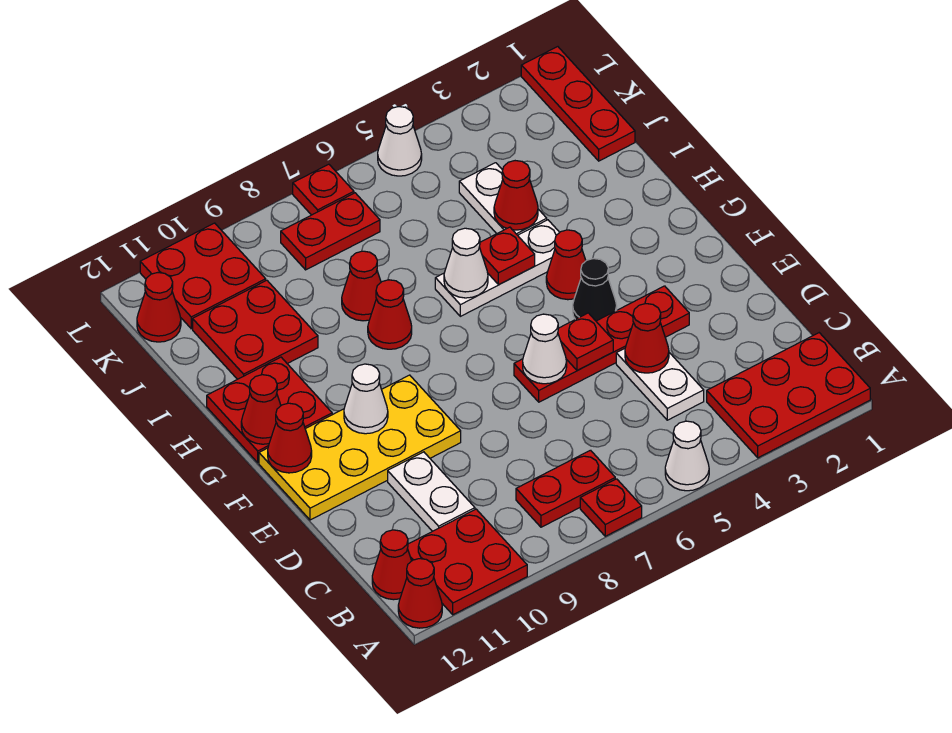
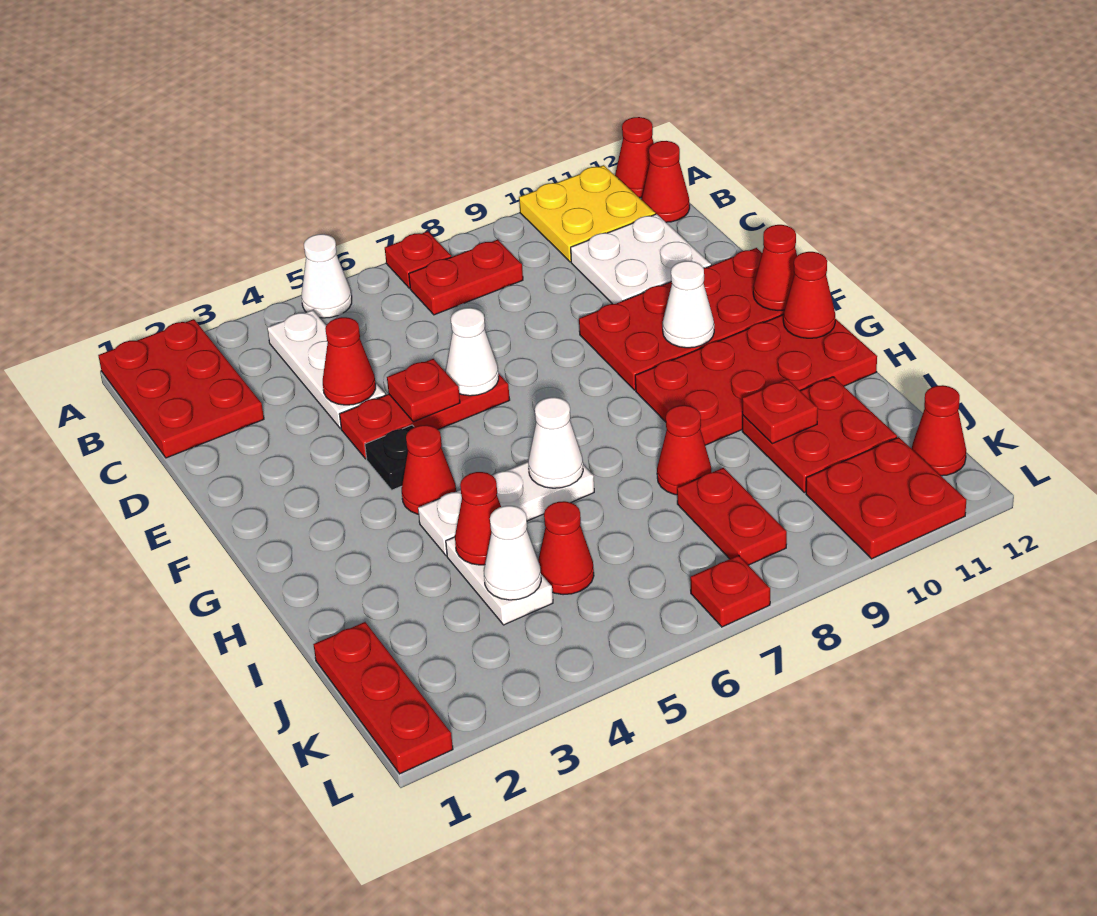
red 2x3 plate [707,333,870,458] -> red 2x3 plate turned to [98,319,264,458]
red 2x2 plate [408,509,527,615] -> yellow 2x2 plate [519,165,655,262]
white 1x2 plate [616,349,704,420] -> white 1x3 plate [267,310,385,428]
white 1x2 plate [388,452,475,531] -> white 2x2 plate [571,214,711,304]
red 1x4 plate [514,286,689,402] -> red 1x3 plate [339,371,510,459]
yellow 2x4 plate [259,375,461,520] -> red 2x4 plate [579,248,784,390]
black 1x1 cone [573,259,617,321] -> black 1x1 plate [365,425,414,490]
red 2x2 plate [207,357,332,463] -> red 2x4 plate [635,315,877,445]
red 1x1 plate [479,227,535,285] -> red 1x1 plate moved to [742,379,818,444]
red 1x1 cone [368,280,412,349] -> red 1x1 cone moved to [538,501,594,595]
red 1x2 plate [281,193,380,270] -> red 1x2 plate turned to [677,468,787,565]
white 1x1 cone [378,107,422,176] -> white 1x1 cone moved to [484,506,541,600]

